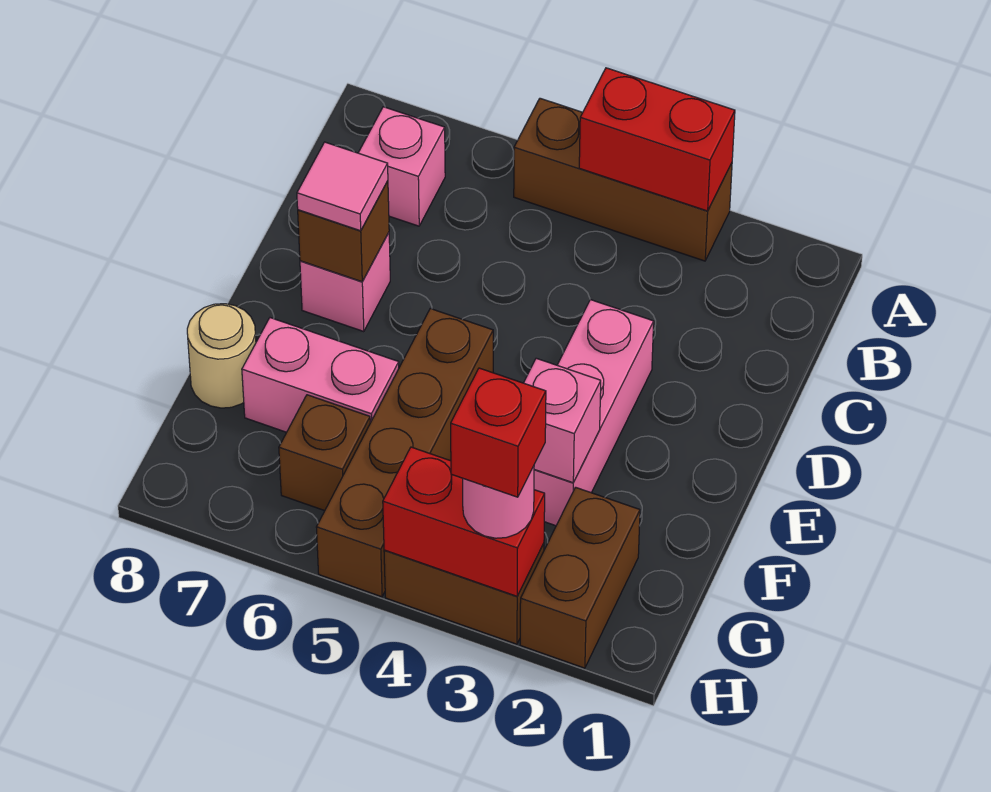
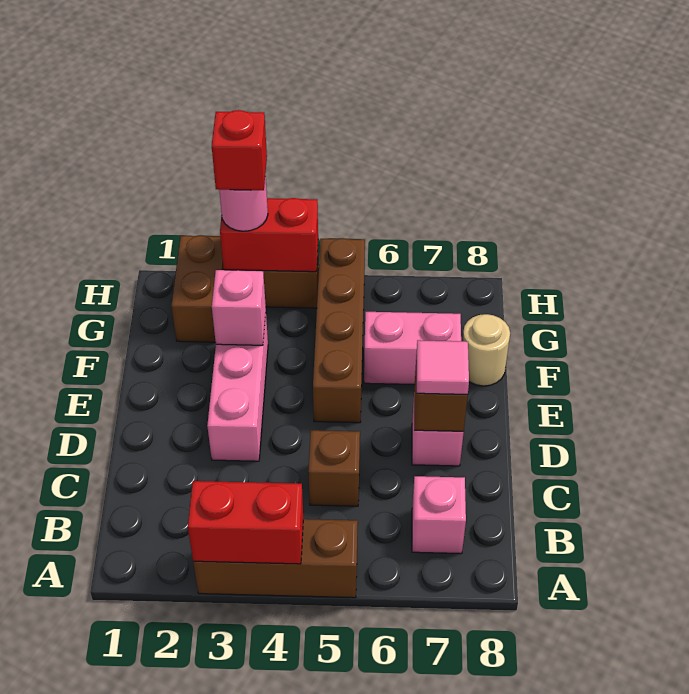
brown 1x1 brick [279,395,370,511] -> brown 1x1 brick moved to [308,430,360,506]

